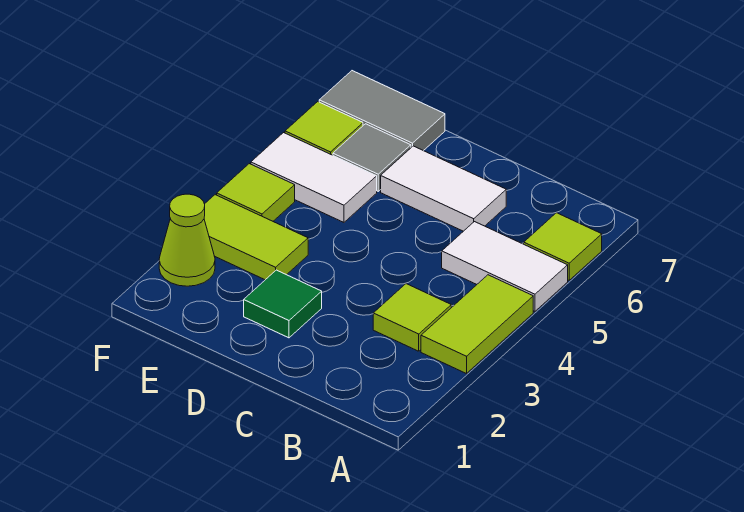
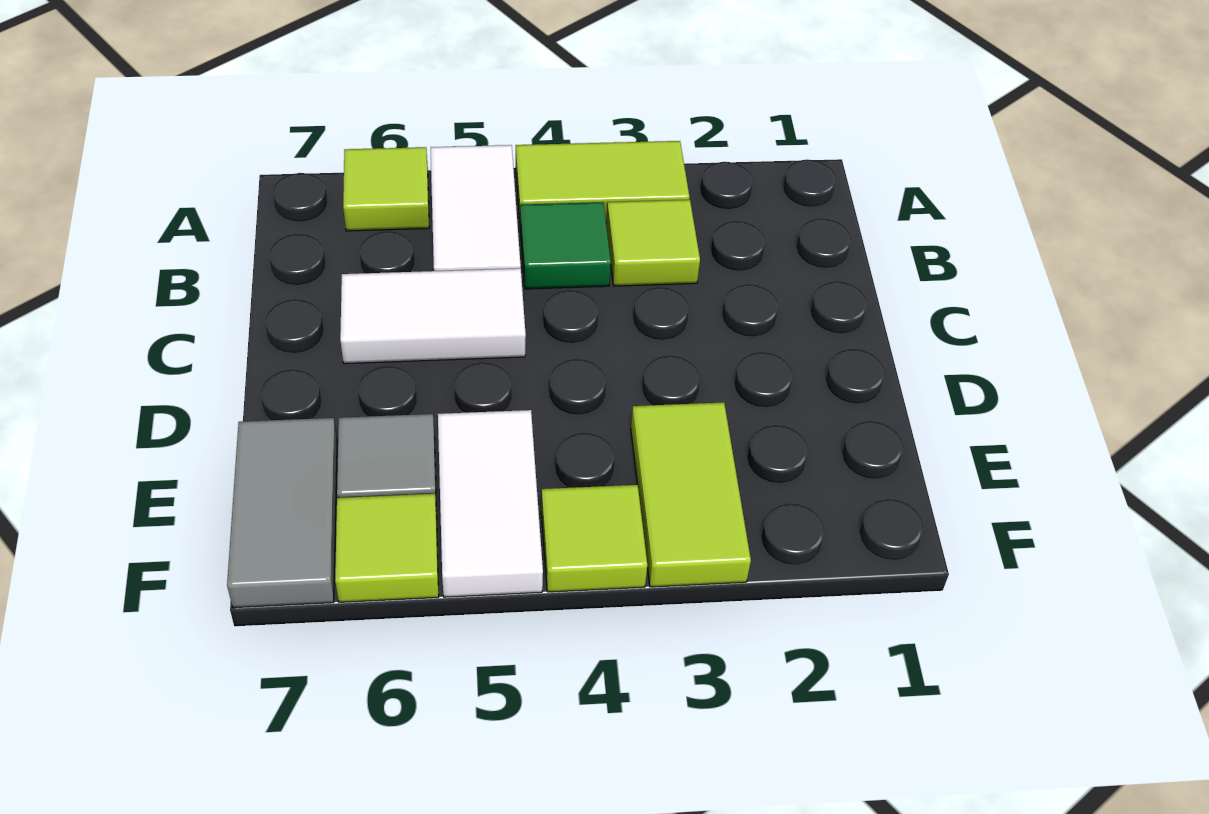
white 1x2 tile [381,146,506,231] -> white 1x2 tile turned to [340,268,526,364]
green 1x1 tile [244,270,322,338] -> green 1x1 tile moved to [520,202,611,289]
lime 1x1 cone [159,194,215,286] -> none

